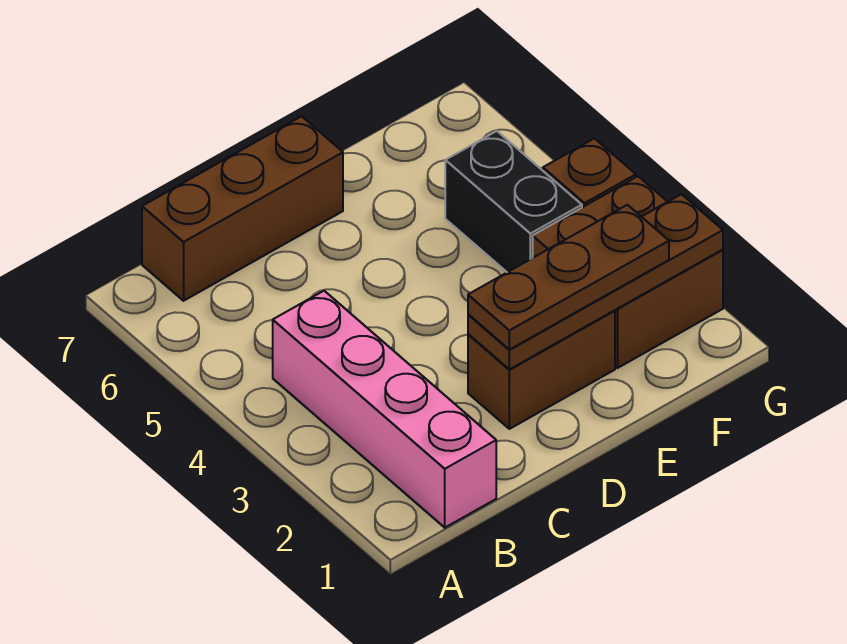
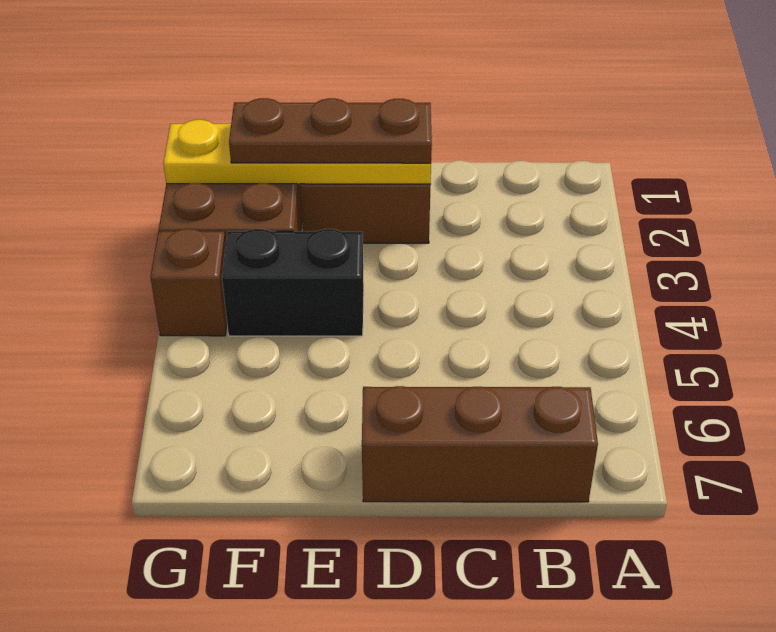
pink 1x4 brick [273,291,496,528] -> none
brown 1x4 plate [468,194,723,369] -> yellow 1x4 plate [163,120,431,184]
black 1x2 brick [445,131,582,272] -> black 1x2 brick turned to [222,229,364,336]

